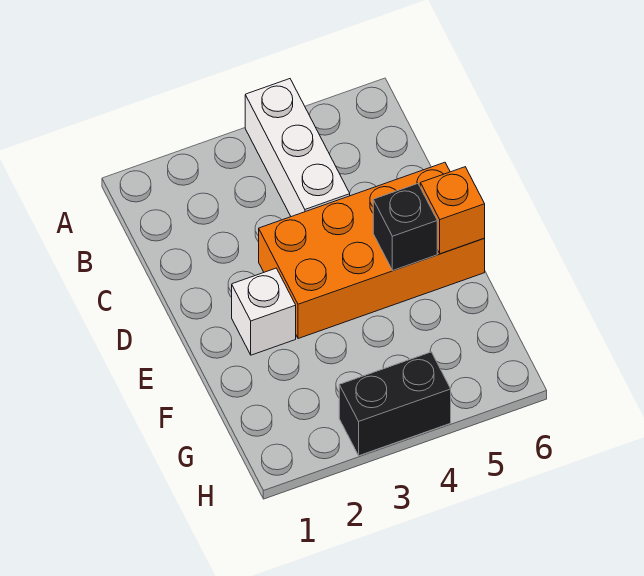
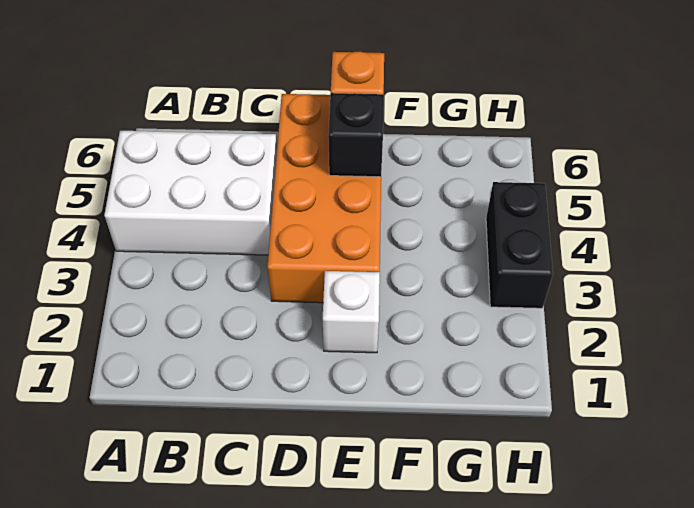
white 1x3 brick [245,79,350,217] -> white 2x3 brick [104,131,277,255]

